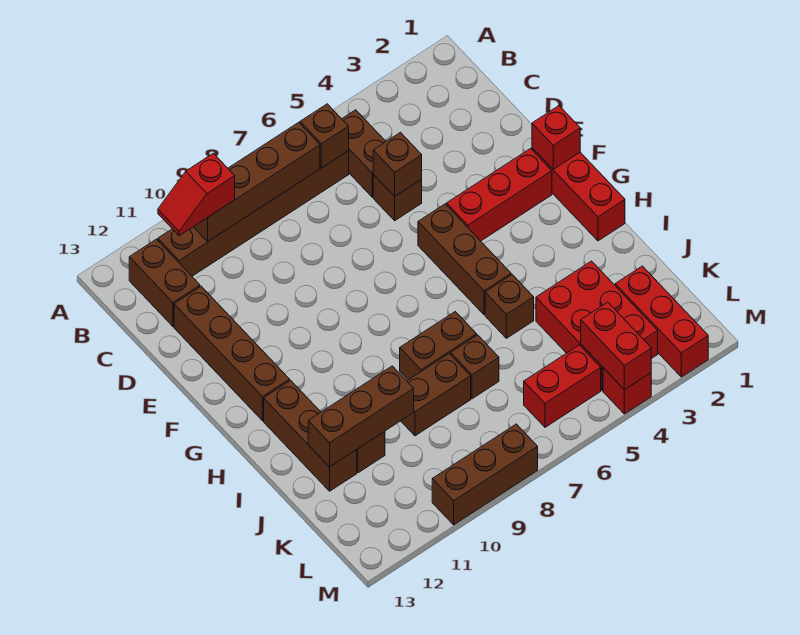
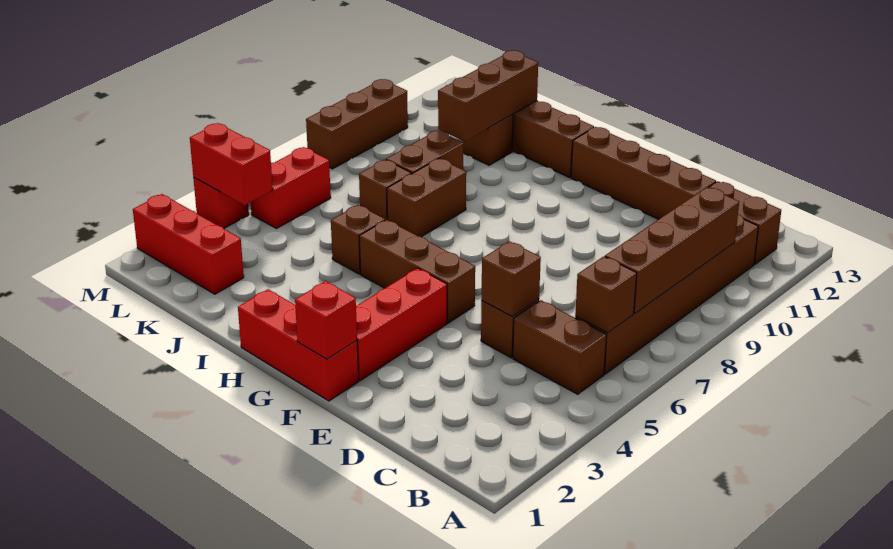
red 1x2 slope [158,153,235,236] -> none
red 2x3 brick [536,261,658,390] -> none

